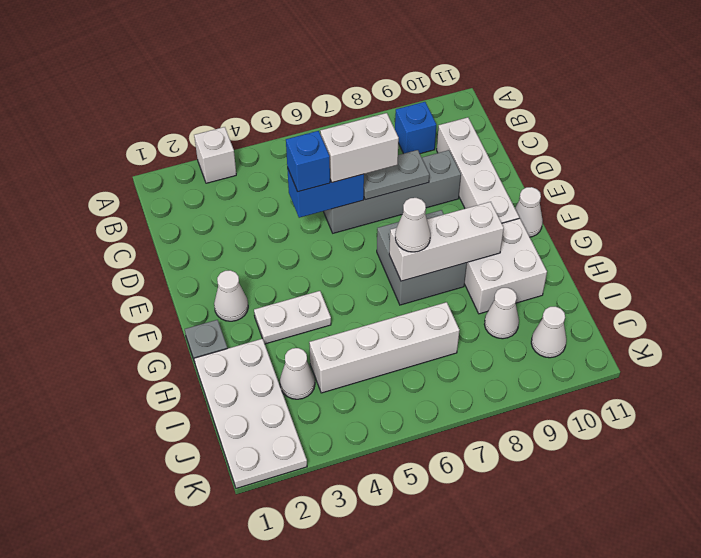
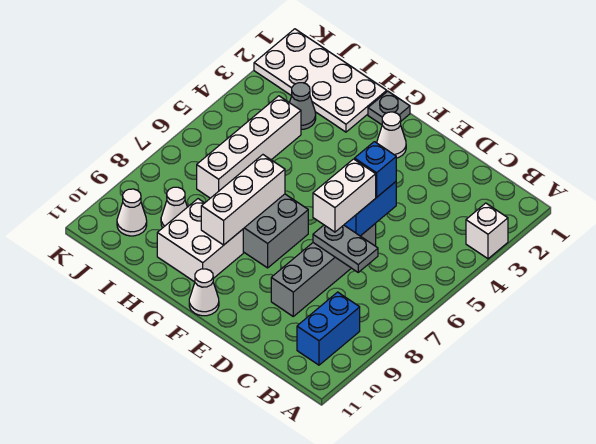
blue 1x1 brick [395,102,436,154] -> blue 1x2 brick [297,292,360,365]
white 1x4 brick [437,117,519,223] -> none
grey 1x2 plate [364,150,429,200] -> grey 1x2 plate turned to [313,225,378,272]
white 1x2 plate [254,291,331,344] -> none
white 1x1 cone [395,198,431,252] -> none
white 1x1 cone [280,348,315,399] -> grey 1x1 cone [289,83,316,129]

